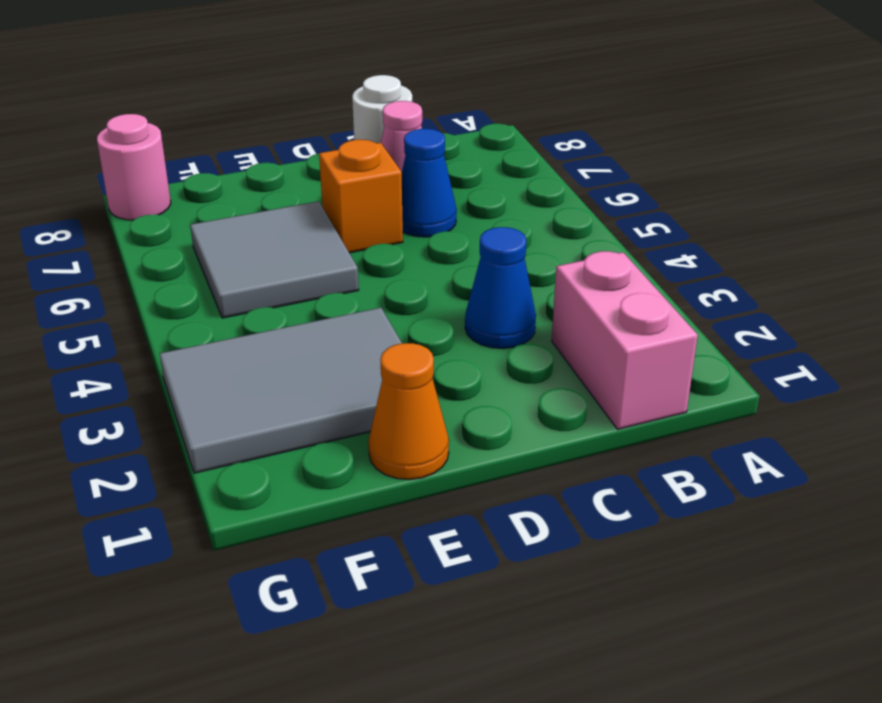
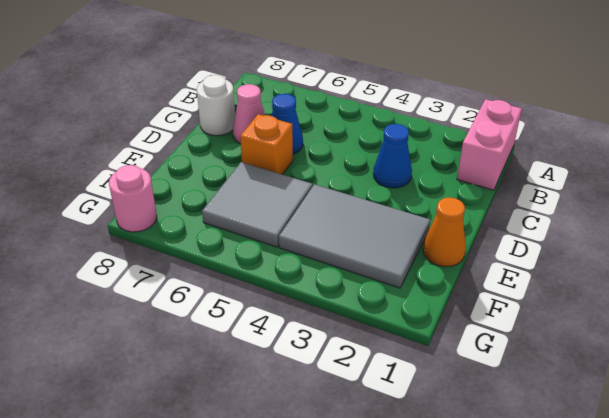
pink 1x2 brick [552,251,698,429] -> pink 1x2 brick turned to [457,99,522,190]
grey 2x3 tile [160,308,402,473] -> grey 2x3 tile turned to [279,184,430,288]

